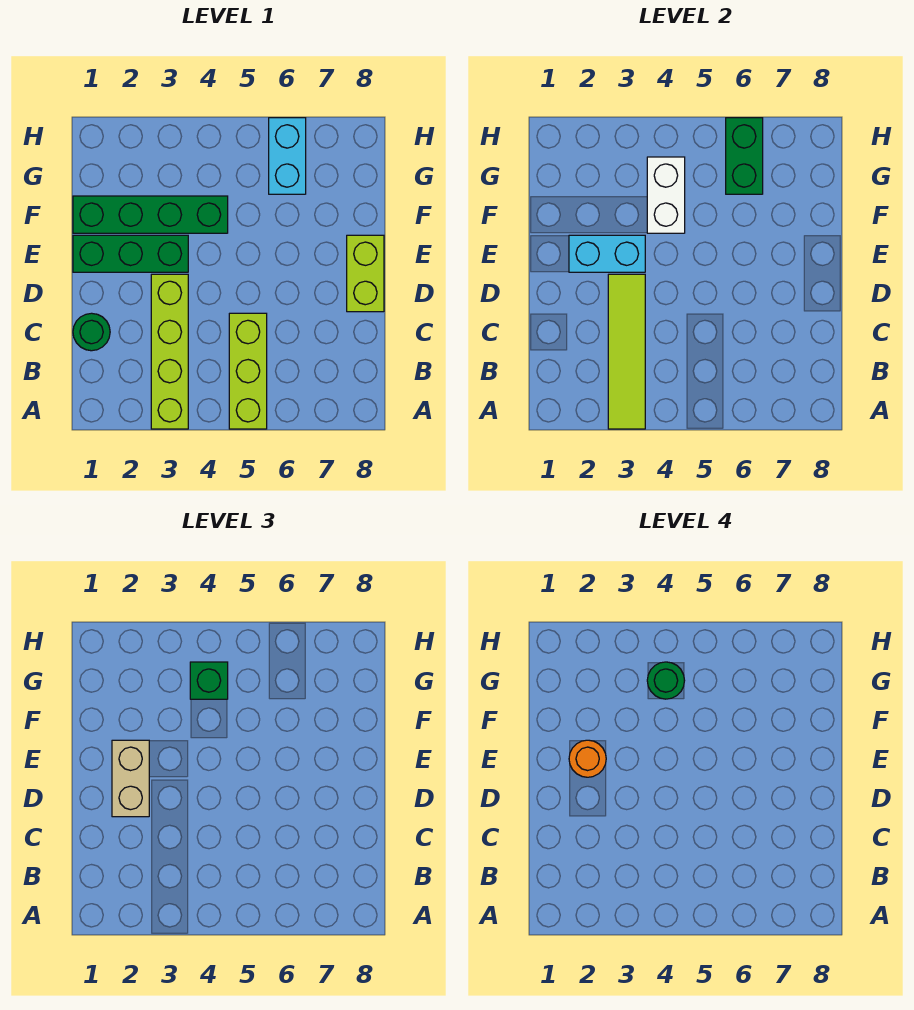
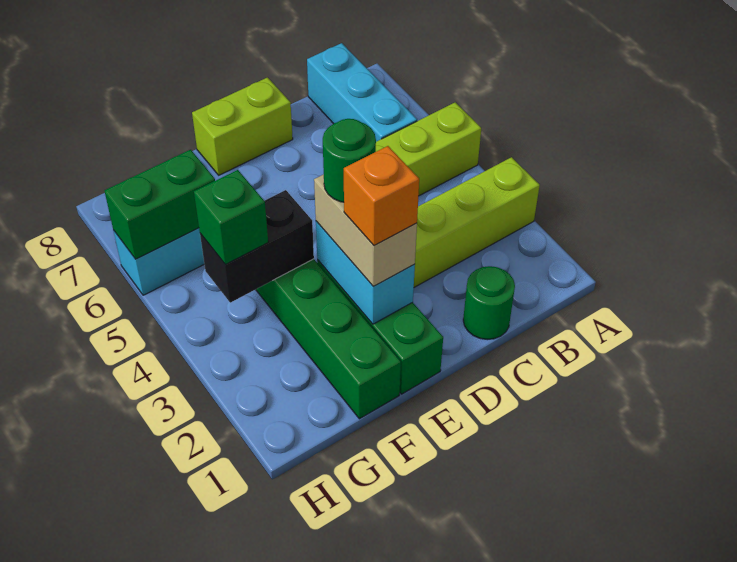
lime 1x4 tile [608,274,645,429] -> none
none -> cyan 1x3 brick [307,43,417,142]
tan 1x2 brick [112,740,149,817] -> tan 1x2 brick turned to [314,174,417,287]
orange 1x1 round brick [569,740,606,777] -> orange 1x1 brick [344,146,419,245]
white 1x2 brick [647,157,685,233] -> black 1x2 brick [200,190,314,303]
green 1x1 round brick [647,662,685,699] -> green 1x1 round brick moved to [323,119,376,202]

